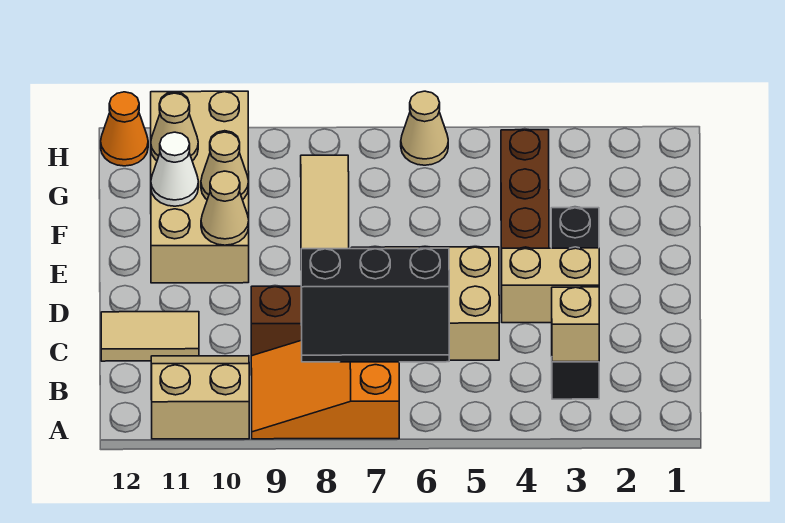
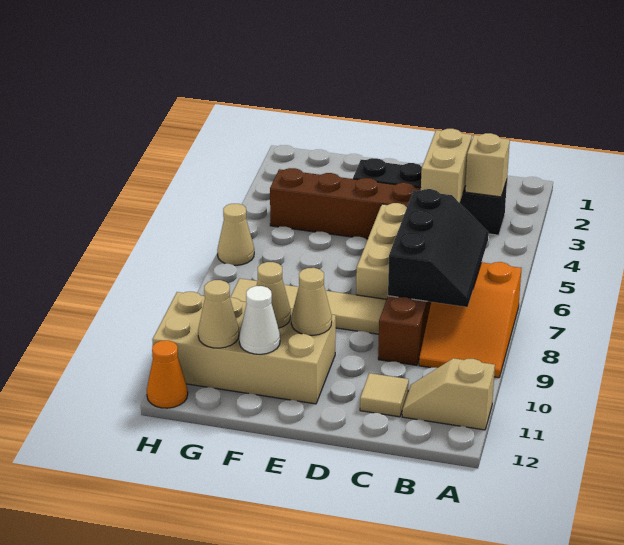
tan 2x2 slope [151,356,249,439] -> tan 1x2 slope [402,358,495,430]
tan 1x2 tile [101,312,199,361] -> tan 1x1 tile [360,373,409,417]

